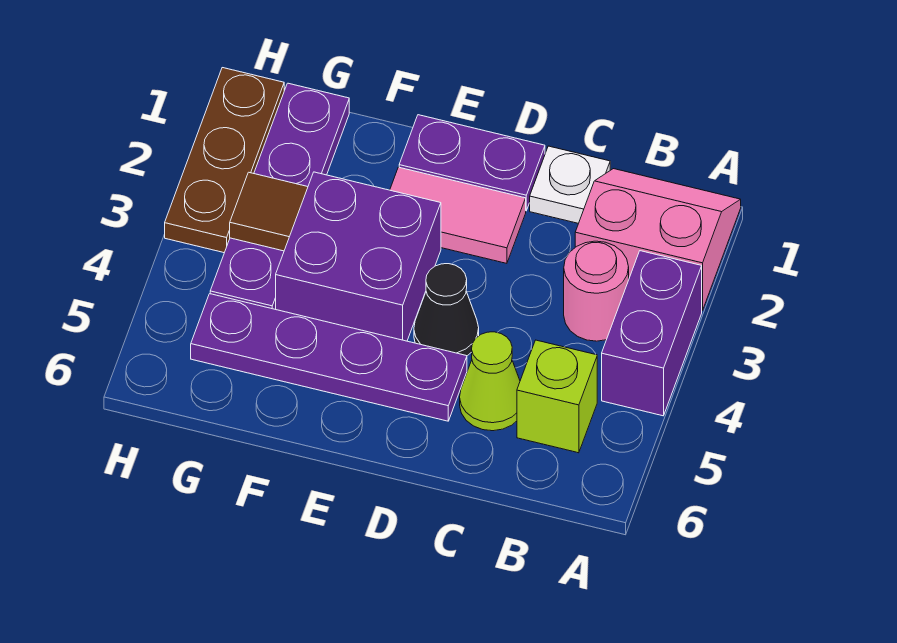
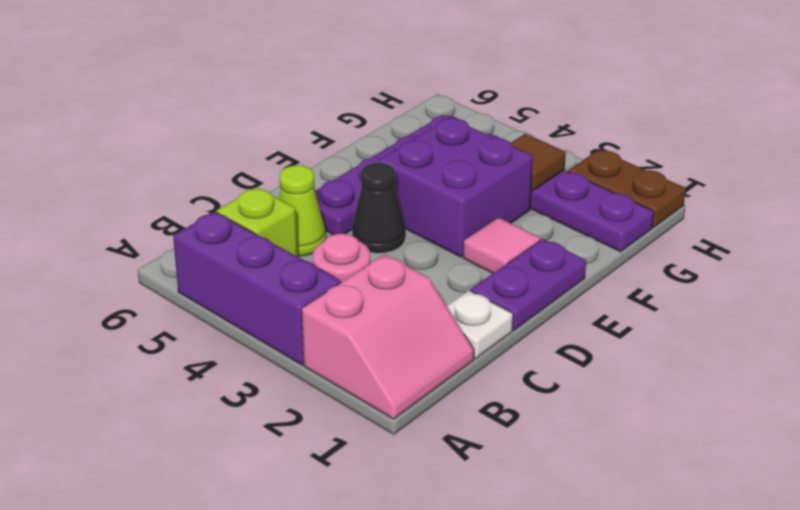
purple 1x2 brick [602,251,702,416] -> purple 1x3 brick [173,212,341,365]
pink 1x2 tile [390,167,526,263] -> pink 1x1 tile [463,217,540,274]
brown 1x3 plate [165,68,284,253] -> brown 1x2 plate [568,150,686,228]

